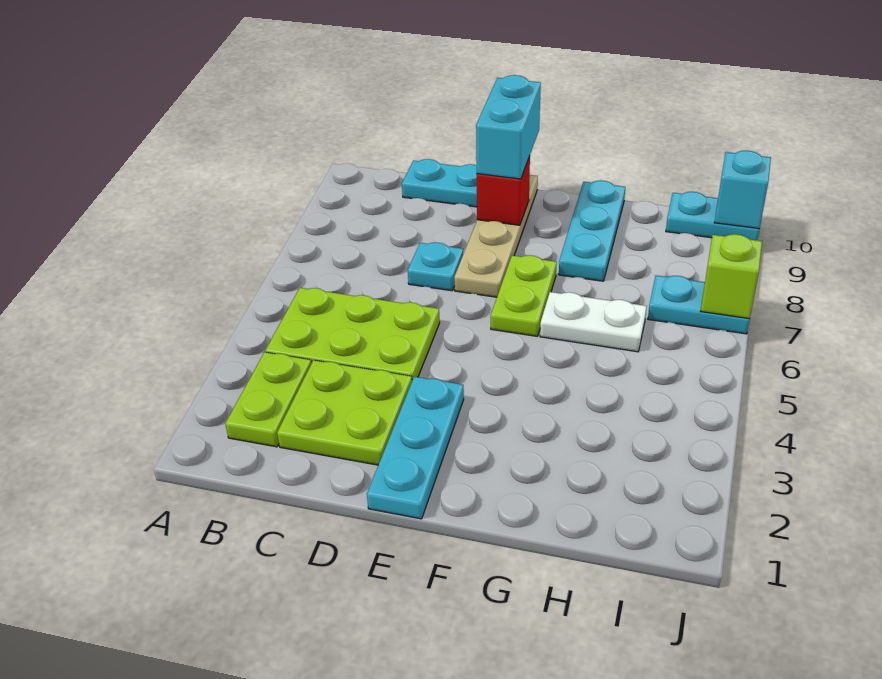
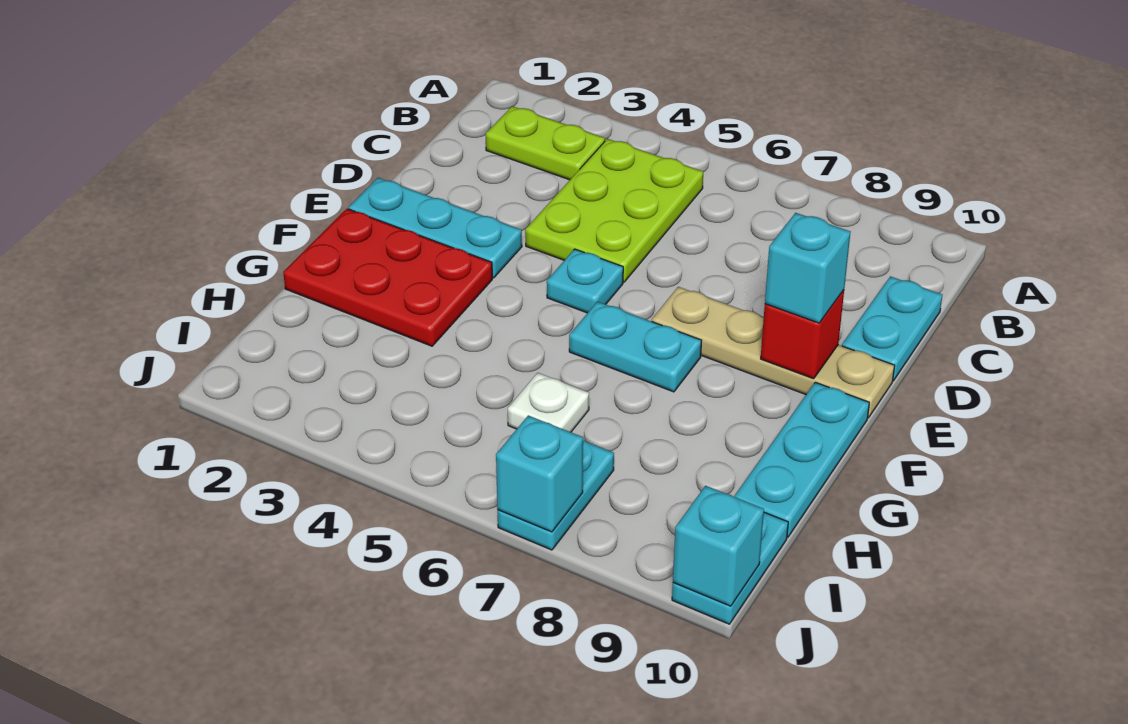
lime 2x2 plate [277,360,412,465] -> none
cyan 1x1 plate [408,242,463,291] -> cyan 1x1 plate moved to [547,249,623,313]
cyan 1x2 brick [476,75,541,179] -> cyan 1x1 brick [765,213,850,323]
none -> red 2x3 plate [283,209,492,346]
lime 1x2 plate [491,255,557,336] -> cyan 1x2 plate [569,302,702,392]
white 1x2 plate [540,292,647,352] -> white 1x1 plate [508,373,589,432]
cyan 1x3 plate [559,180,625,281] -> cyan 1x3 plate turned to [734,382,869,537]
lime 1x1 brick [701,234,762,319] -> cyan 1x1 brick [496,415,583,532]

